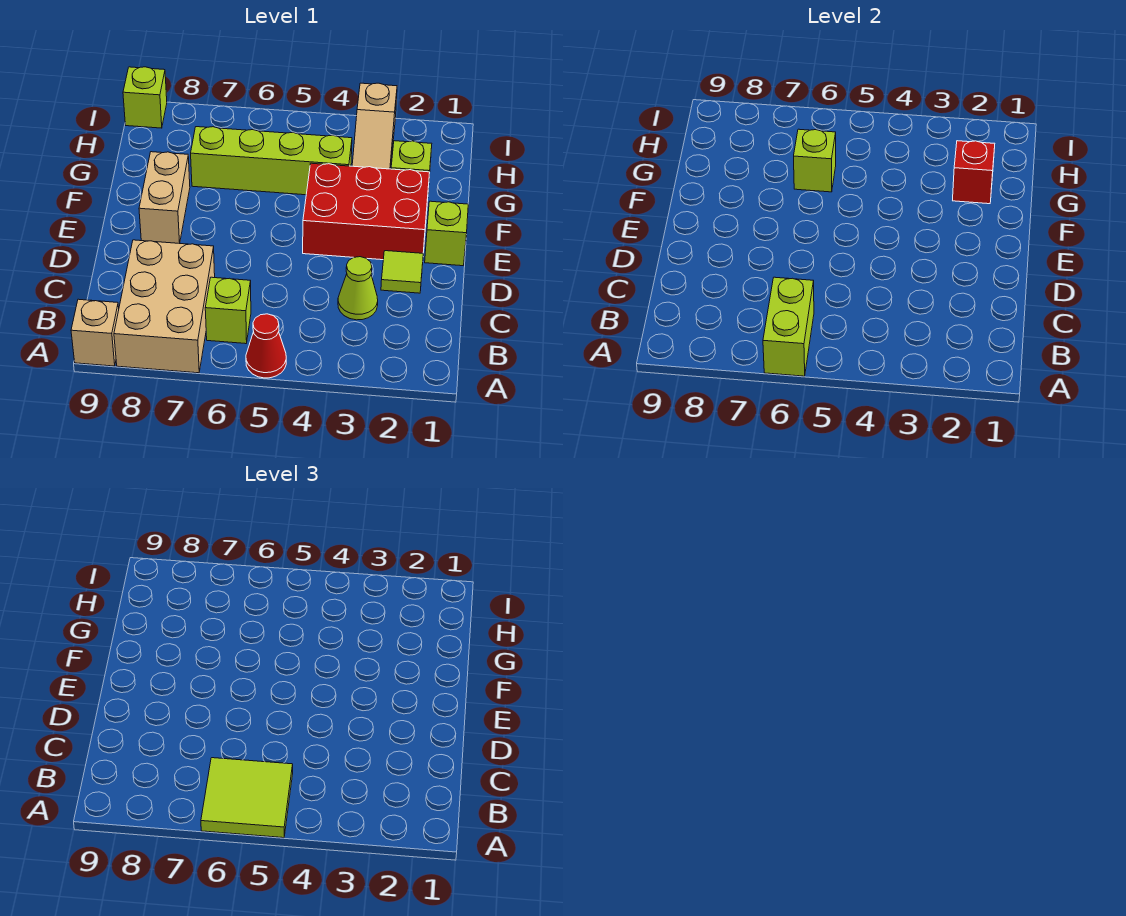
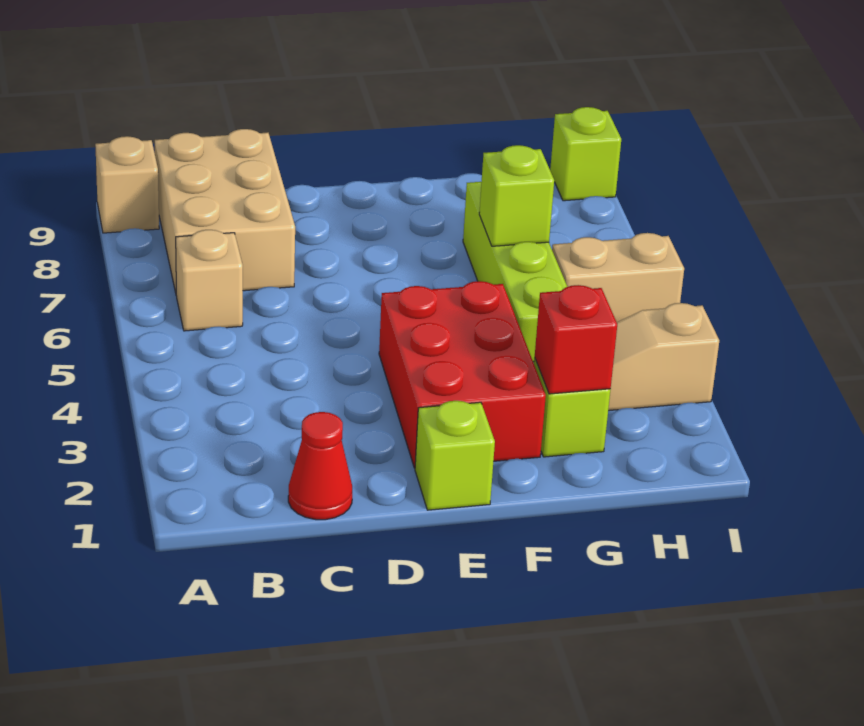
red 1x1 cone [246,314,286,378] -> red 1x1 cone moved to [288,412,352,520]
lime 2x2 tile [201,758,293,838] -> none
lime 1x2 brick [763,277,814,376] -> none
tan 2x3 brick [114,240,215,373] -> tan 2x3 brick turned to [155,129,295,293]
lime 1x1 brick [205,277,251,344] -> tan 1x1 brick [176,230,243,331]
lime 1x1 cone [338,257,378,320] -> none
lime 1x1 tile [381,251,423,293] -> none
tan 1x2 brick [139,152,190,243] -> tan 1x2 brick moved to [552,233,684,322]

